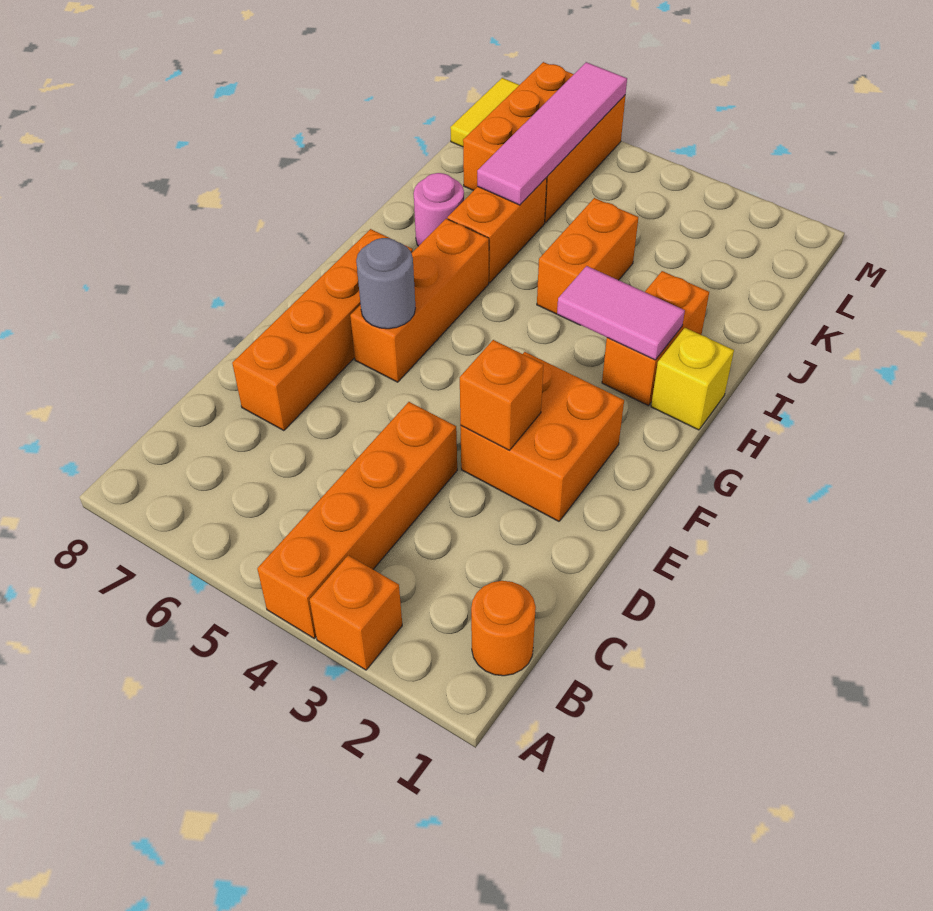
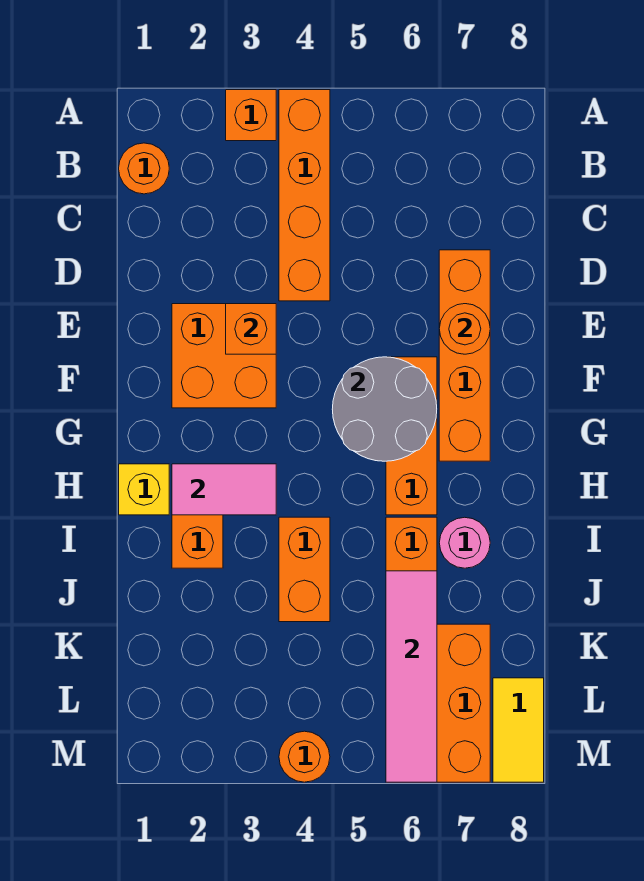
none -> orange 1x1 round brick [439,304,490,354]
grey 1x1 round brick [356,238,415,329] -> grey 2x2 round brick [332,357,437,461]
none -> orange 1x1 round brick [279,731,330,782]

